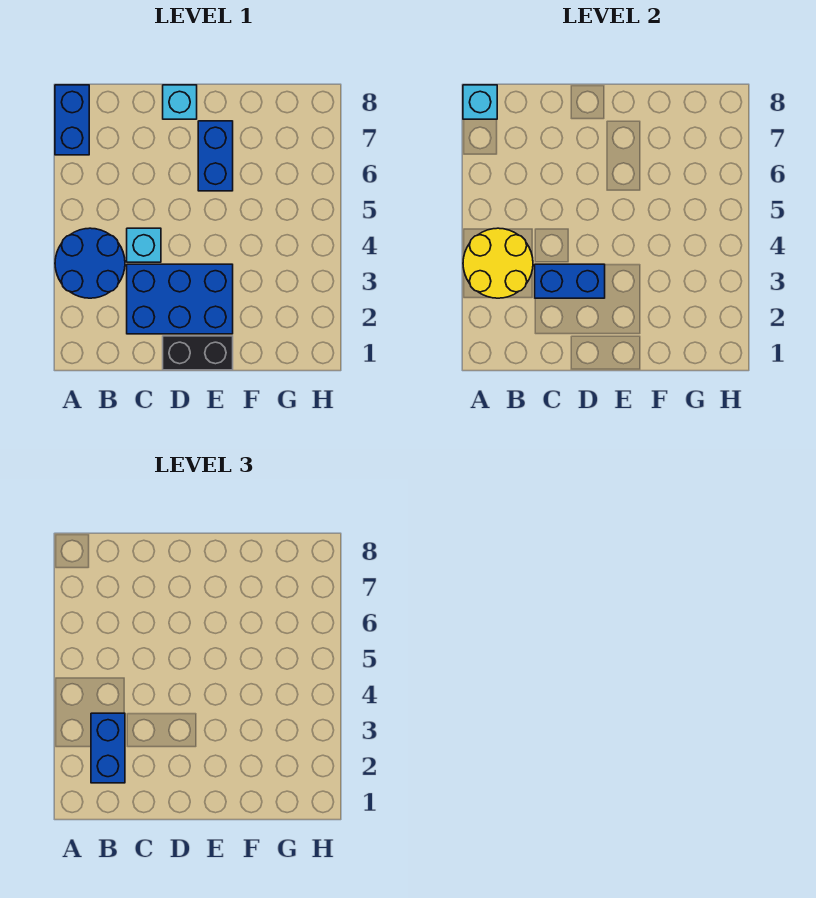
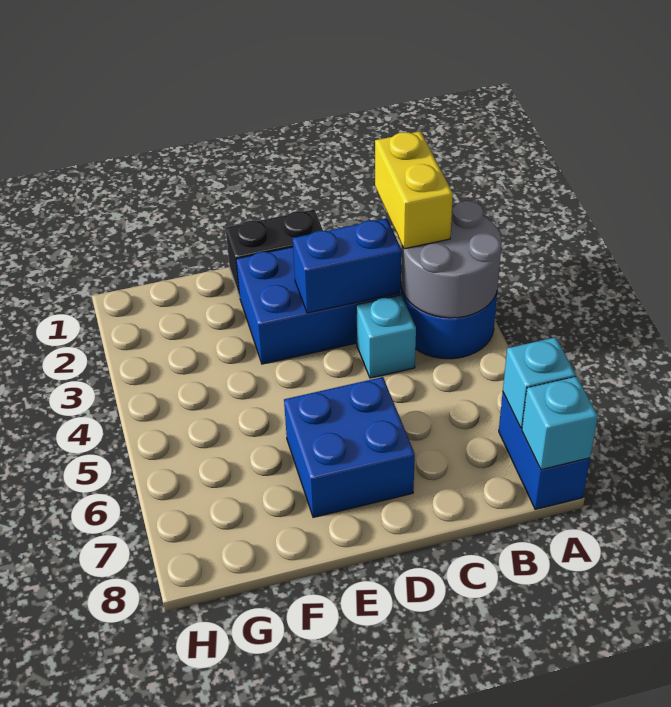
yellow 2x2 round brick [463,228,533,298] -> grey 2x2 round brick [401,201,502,318]
blue 1x2 brick [91,713,125,783] -> yellow 1x2 brick [375,131,453,249]
cyan 1x1 brick [163,85,197,119] -> cyan 1x1 brick moved to [503,337,576,428]
blue 1x2 brick [198,121,233,191] -> blue 2x2 brick [284,377,415,517]

